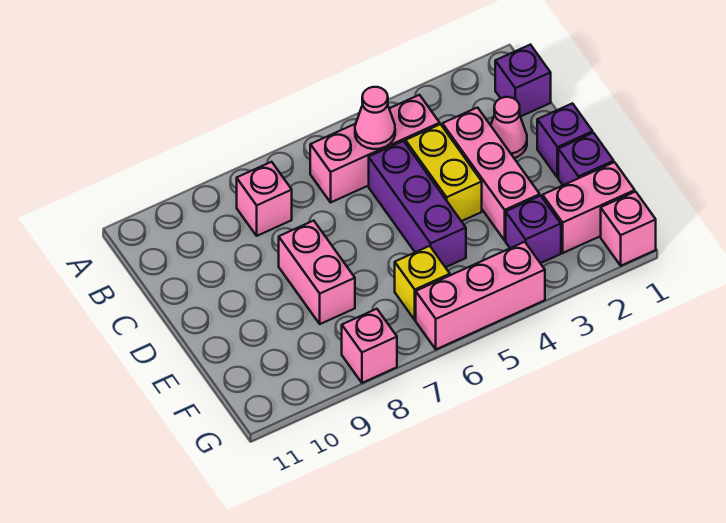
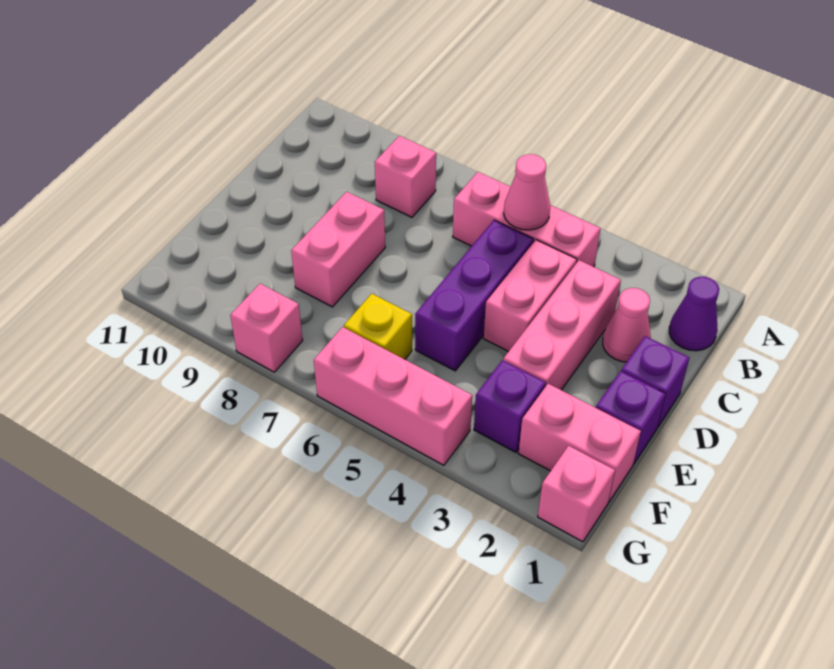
purple 1x1 brick [495,45,551,117] -> purple 1x1 cone [669,277,719,351]
yellow 1x2 brick [405,124,482,221] -> pink 1x2 brick [484,240,577,352]

